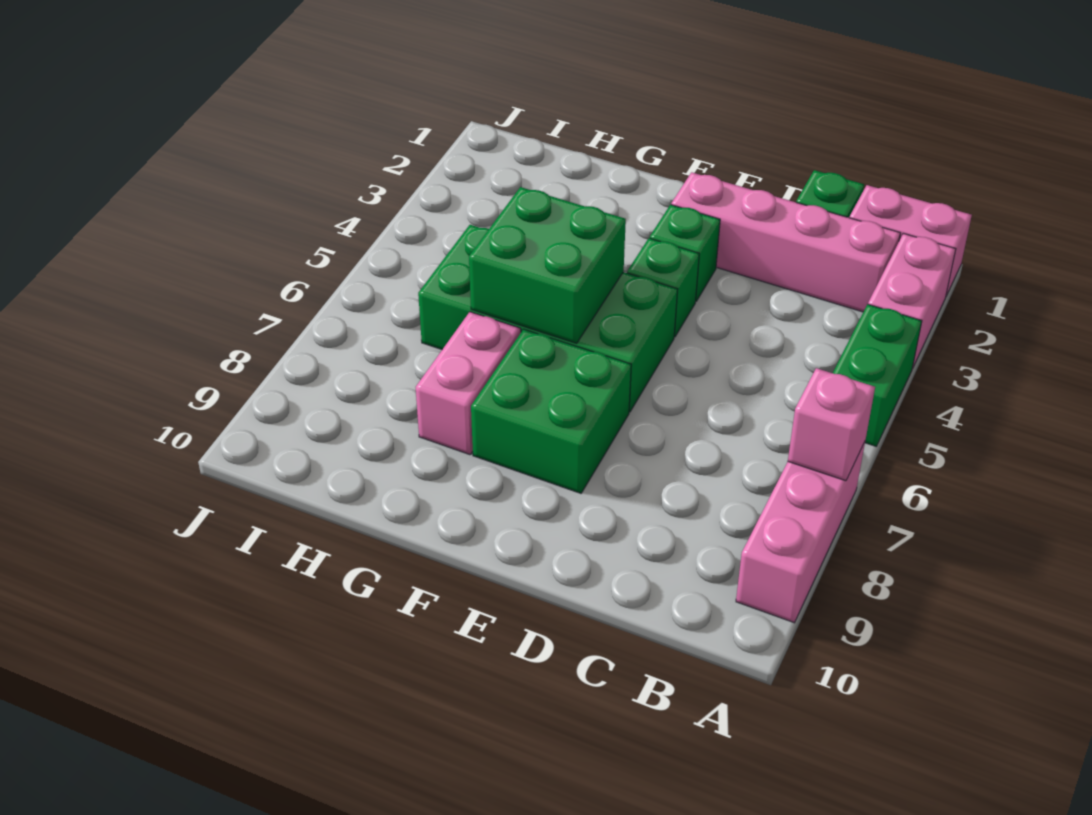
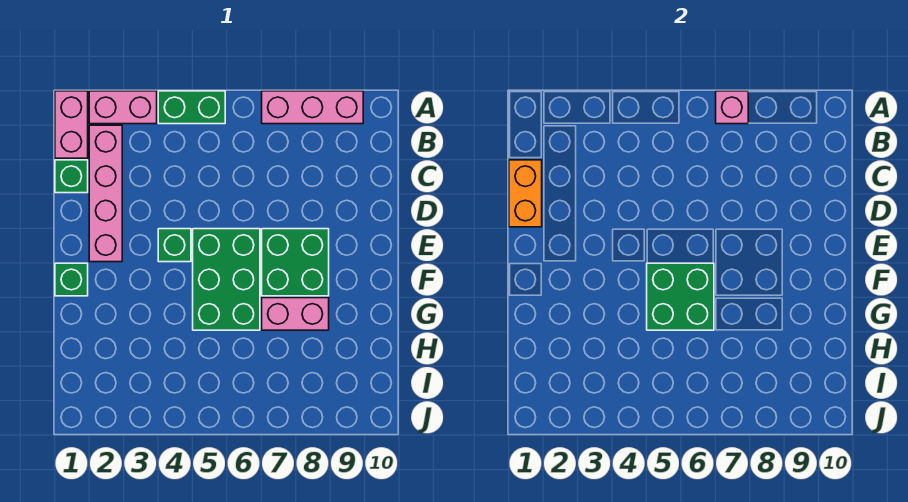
none -> orange 1x2 brick [509,160,542,227]
green 1x1 brick [650,205,720,301] -> green 1x1 brick moved to [55,263,88,296]
green 2x4 brick [418,225,678,412] -> green 2x3 brick [193,229,260,330]

